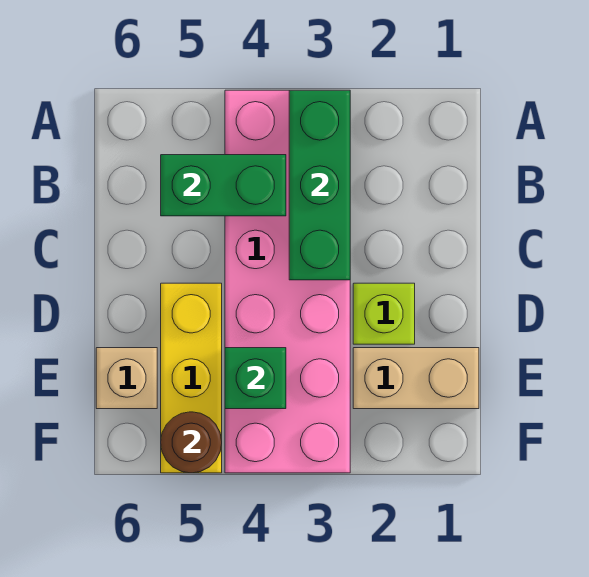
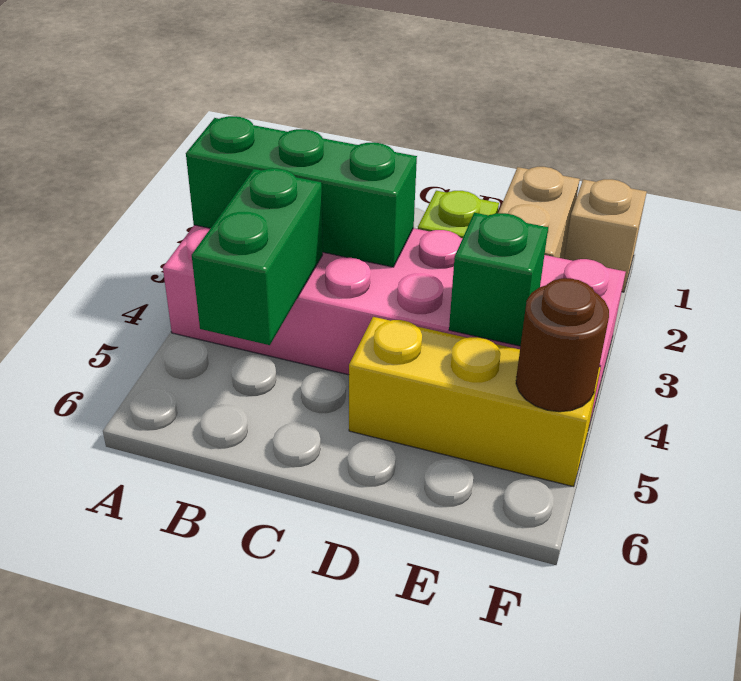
tan 1x1 brick [96,348,157,409] -> tan 1x1 brick moved to [564,179,647,292]

